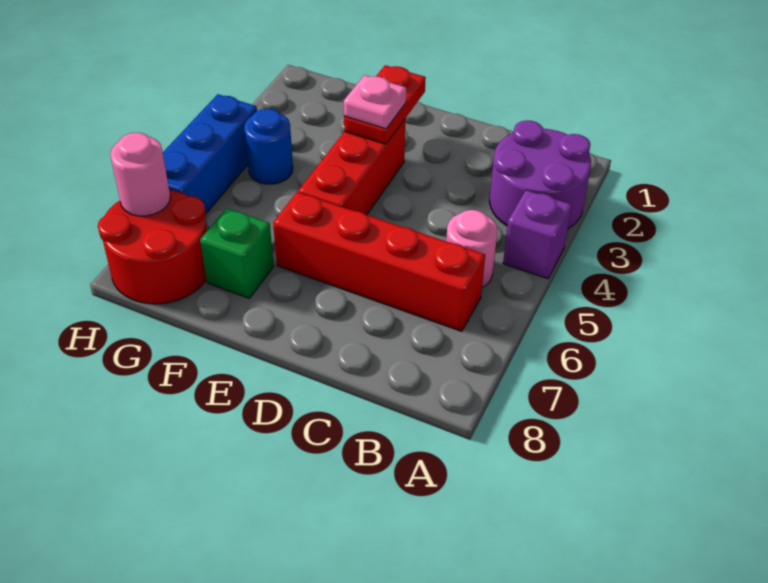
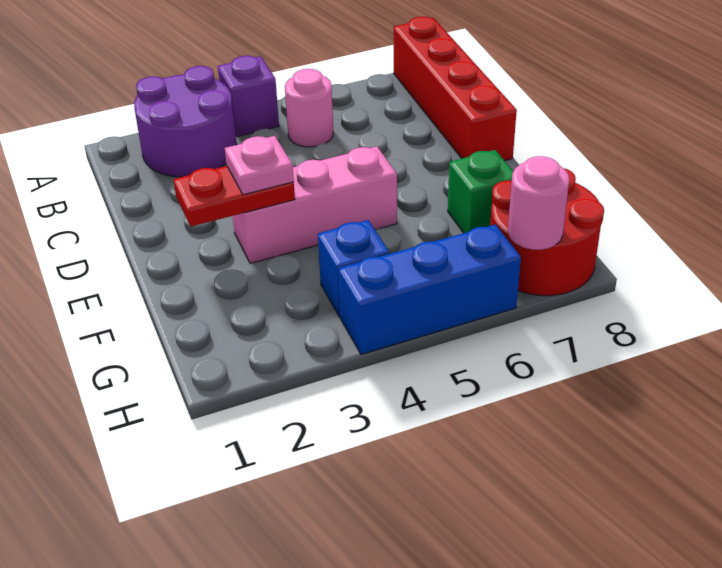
red 1x4 brick [273,192,485,331] -> red 1x4 brick moved to [394,16,517,161]
red 1x3 brick [298,120,405,215] -> pink 1x3 brick [233,146,397,263]
blue 1x1 round brick [244,109,293,184] -> blue 1x1 brick [318,220,389,317]

